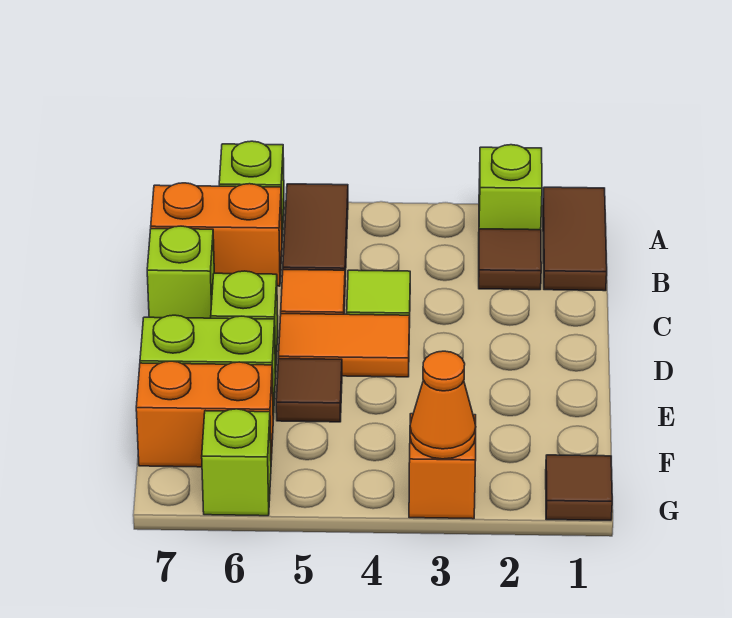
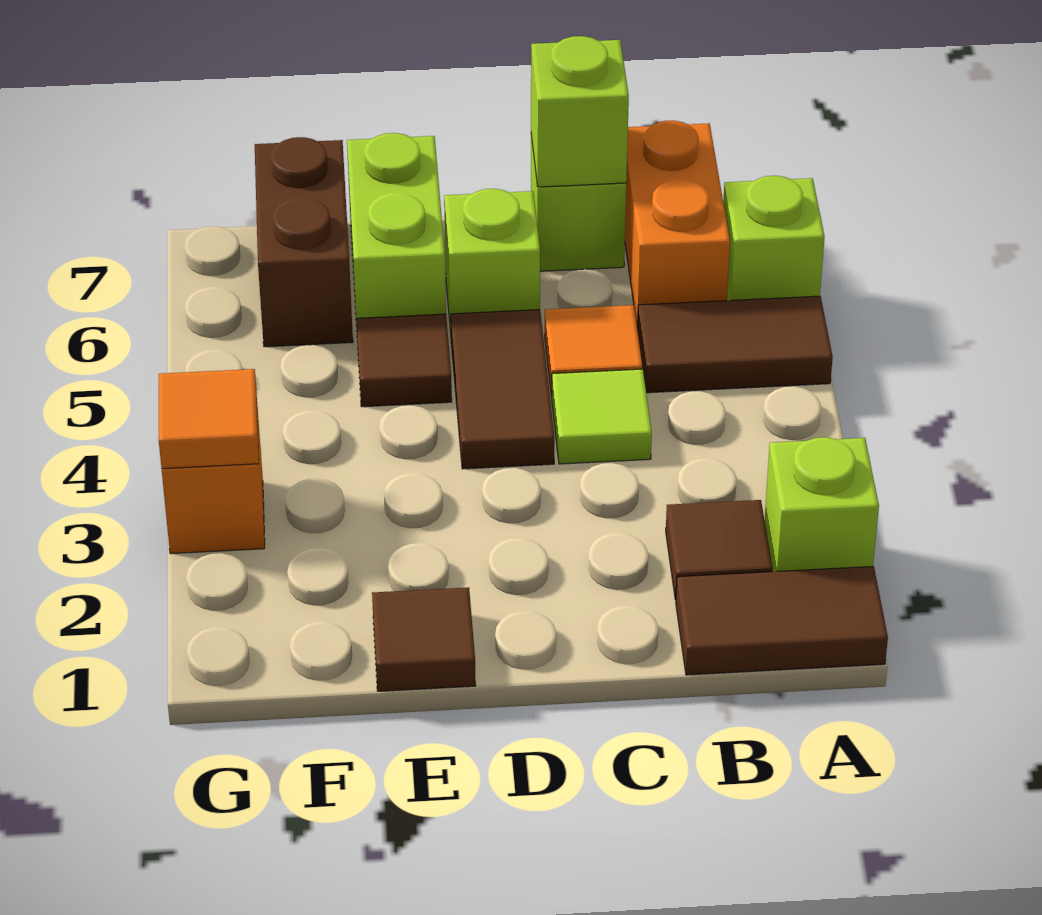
orange 1x2 tile [279,314,410,377] -> brown 1x2 tile [451,310,555,469]
orange 1x2 brick [136,361,273,467] -> brown 1x2 brick [255,137,353,347]
brown 1x1 tile [546,455,612,520] -> brown 1x1 tile moved to [372,587,476,691]
orange 1x1 cone [410,351,476,459] -> orange 1x1 tile [159,369,259,469]
lime 1x1 brick [202,409,271,516] -> lime 1x1 brick moved to [531,36,629,187]

